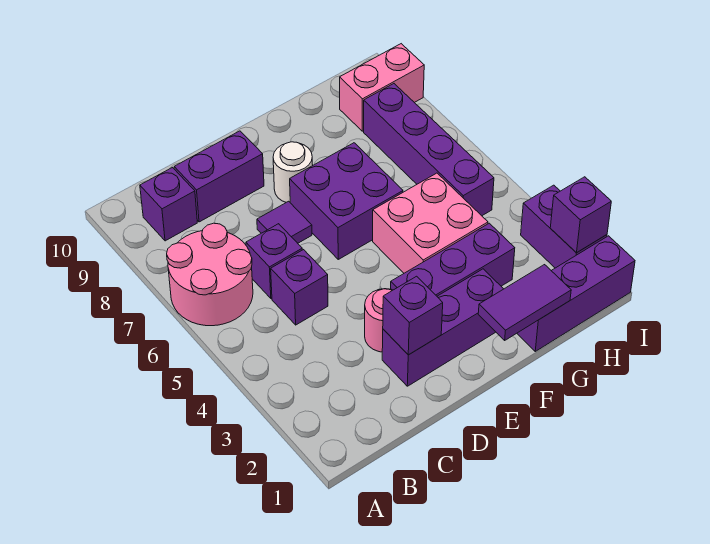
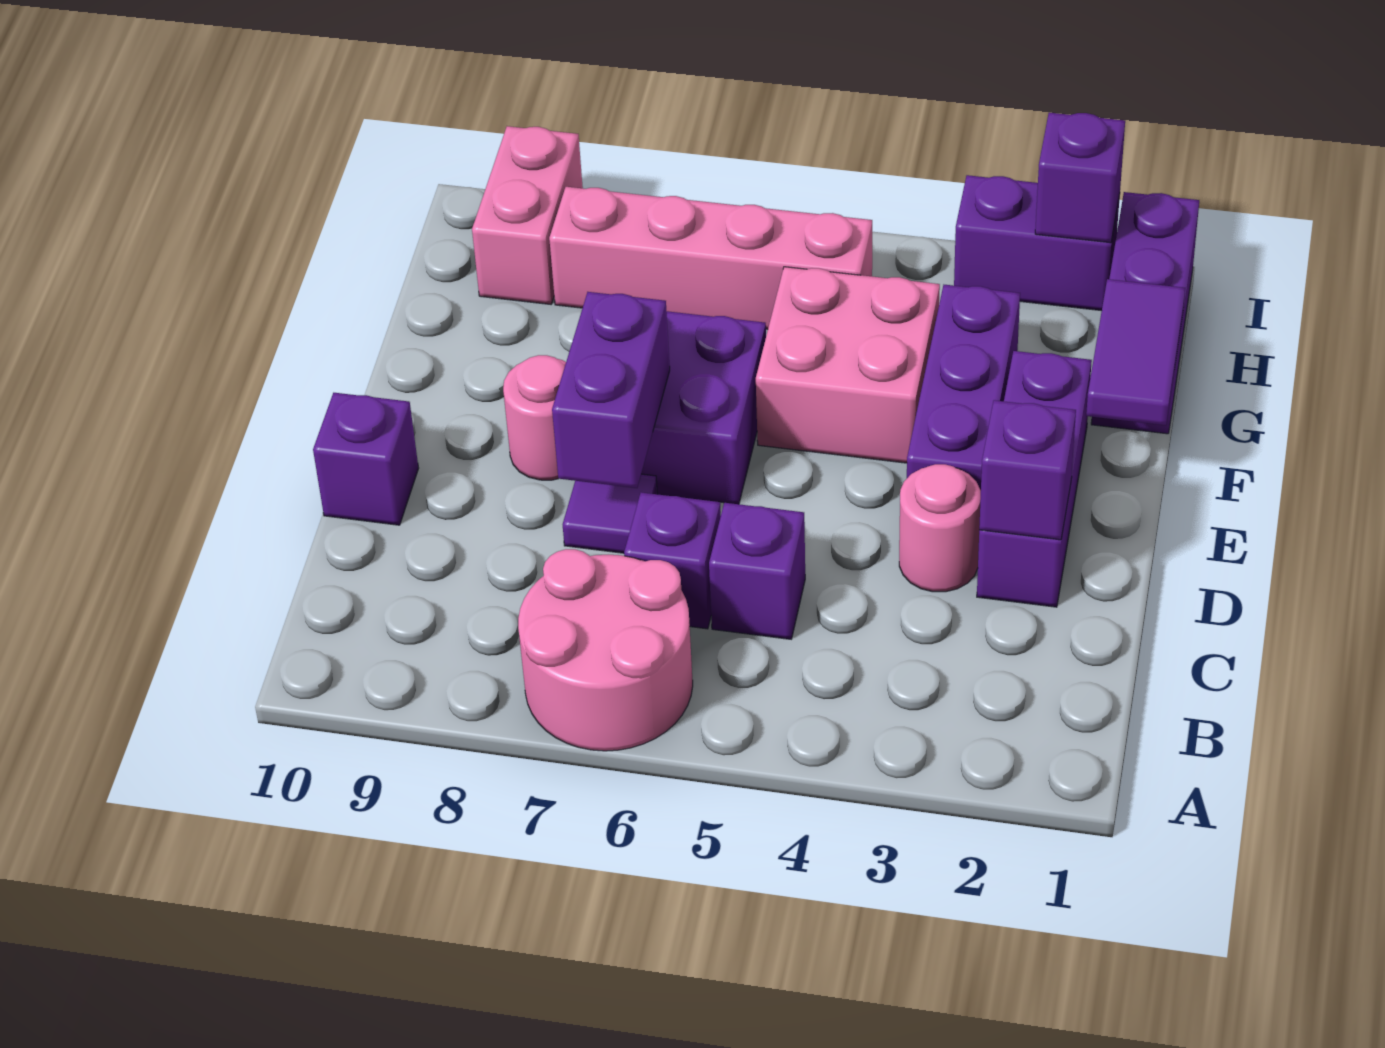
purple 1x1 brick [140,168,197,241] -> purple 1x1 brick moved to [313,393,419,525]
purple 1x2 brick [174,131,264,222] -> purple 1x2 brick moved to [552,292,670,488]
white 1x1 round brick [273,142,313,202] -> pink 1x1 round brick [503,355,566,480]
purple 1x4 brick [364,84,494,216] -> pink 1x4 brick [549,187,872,329]

